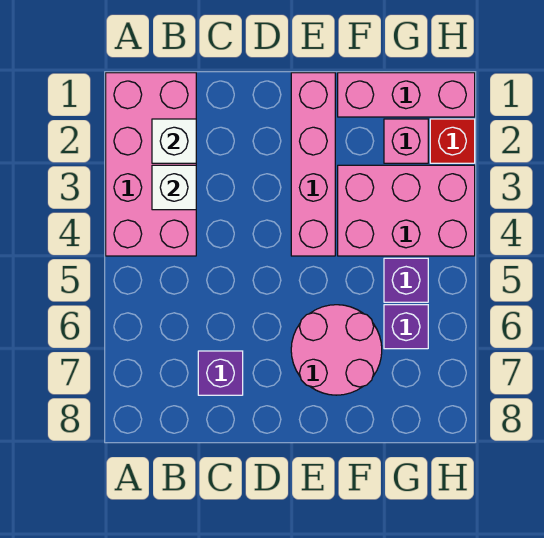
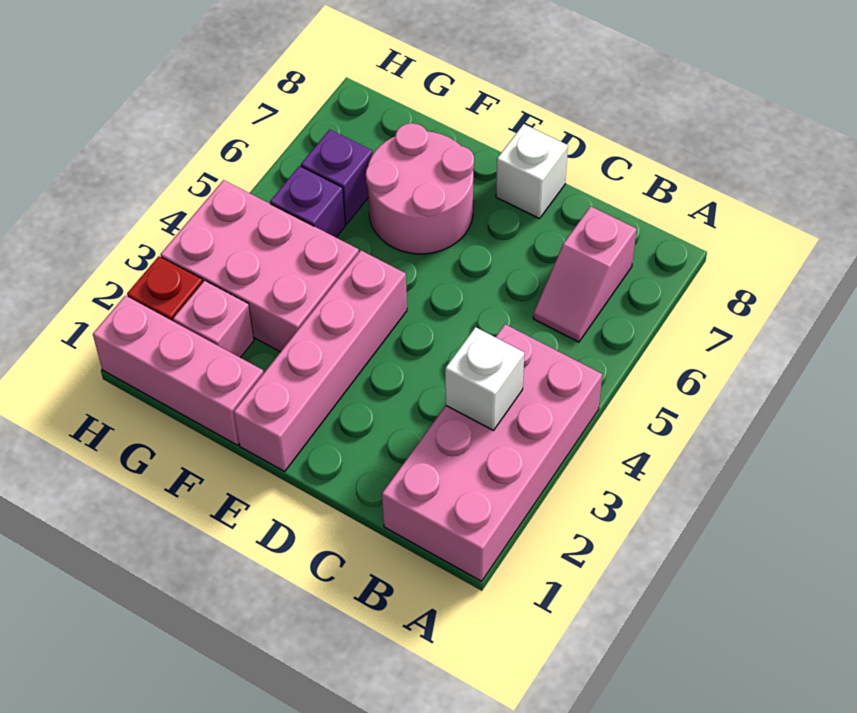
white 1x1 brick [152,119,196,163] -> white 1x1 brick moved to [496,124,568,219]
none -> pink 1x2 slope [533,206,637,342]
purple 1x1 brick [198,351,243,395] -> none

